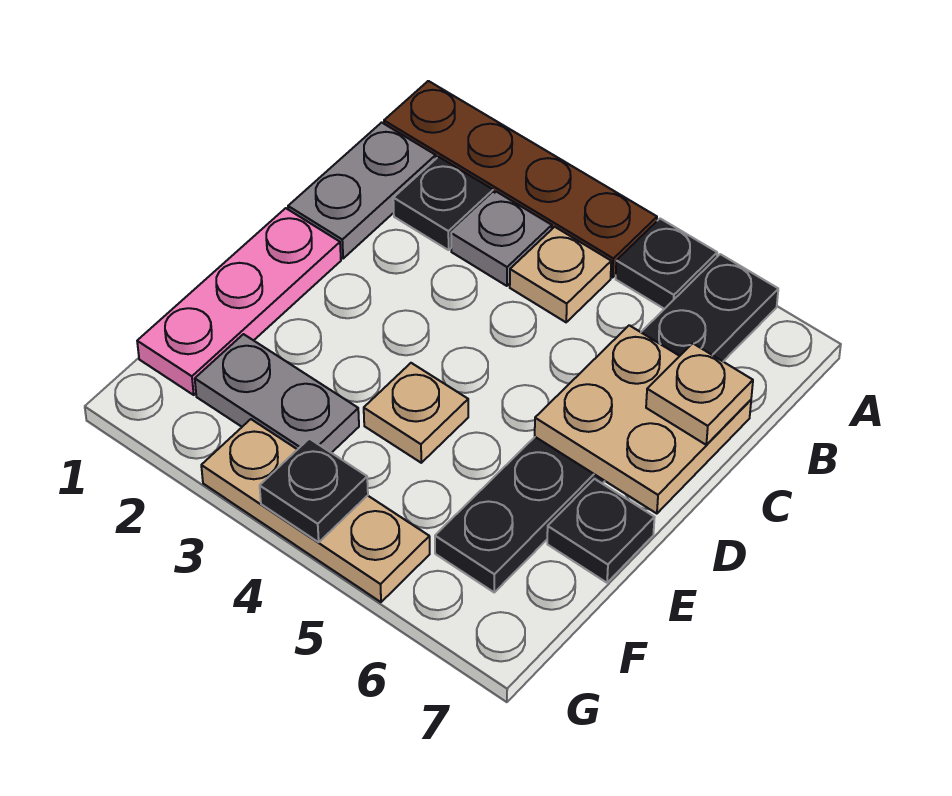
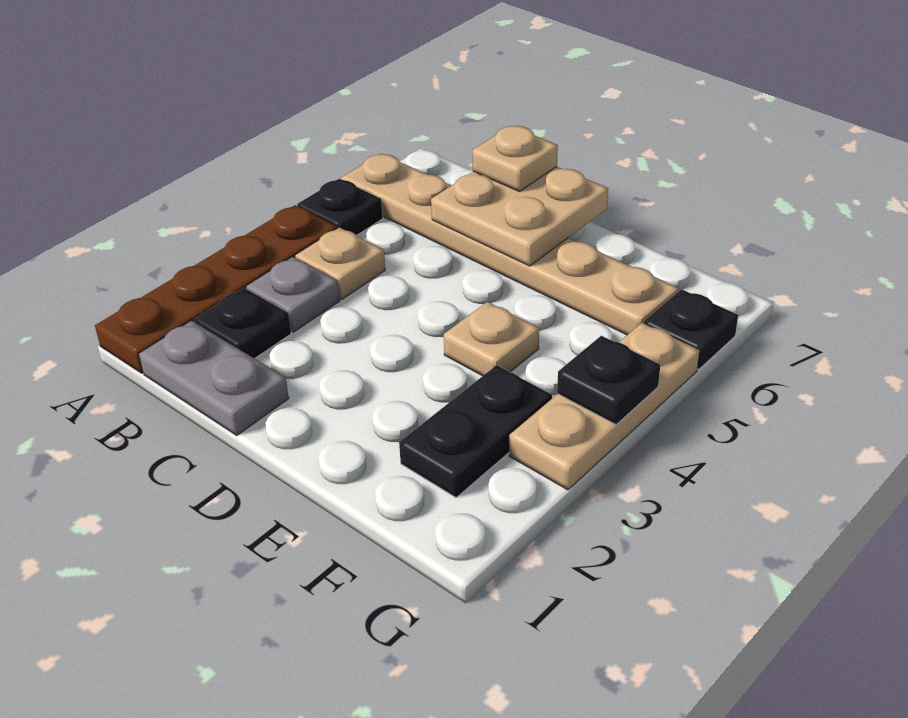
black 1x6 plate [435,254,778,592] -> tan 1x6 plate [341,154,679,335]
pink 1x3 plate [137,208,341,395] -> none
black 1x1 plate [547,479,655,583] -> black 1x1 plate moved to [644,289,738,370]
grey 1x2 plate [195,334,359,453] -> black 1x2 plate [399,365,552,498]

